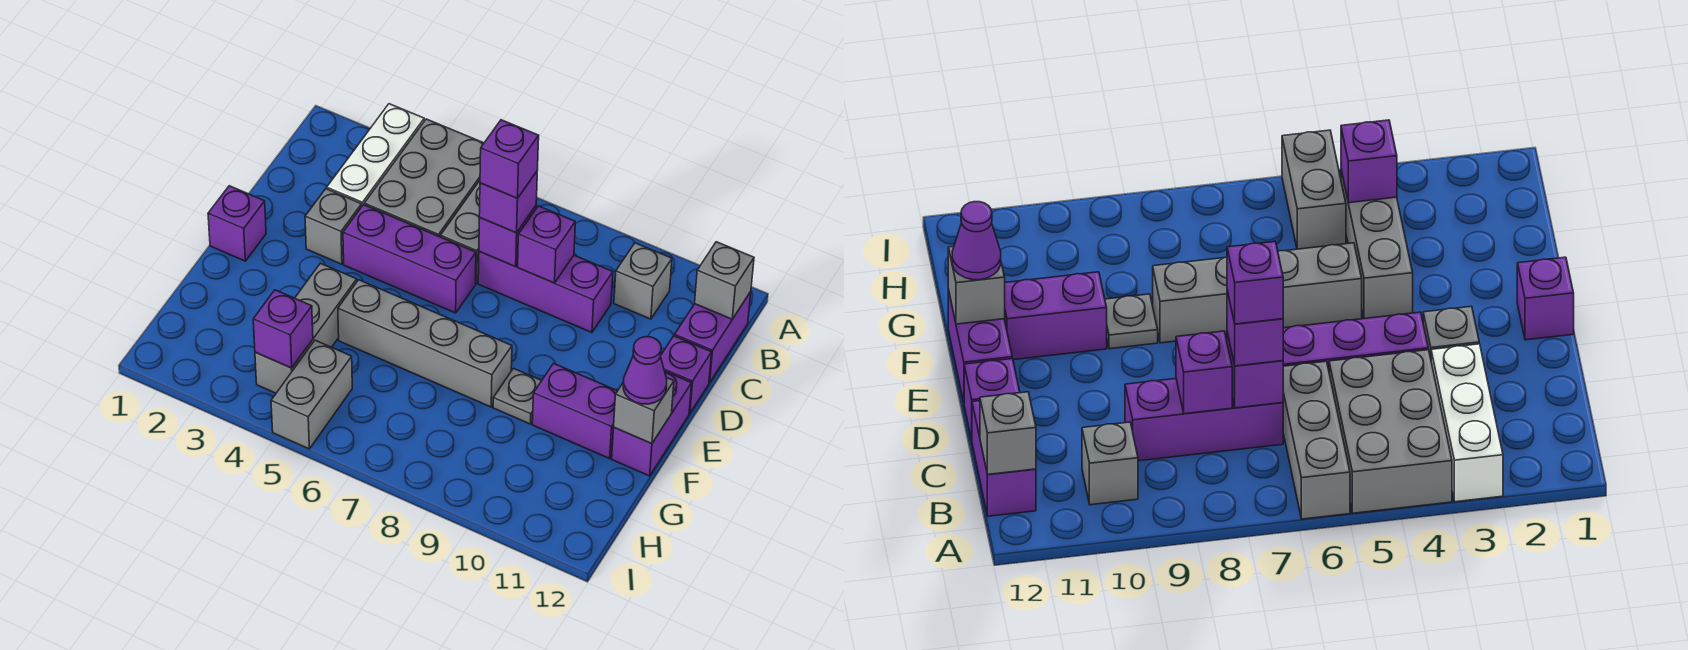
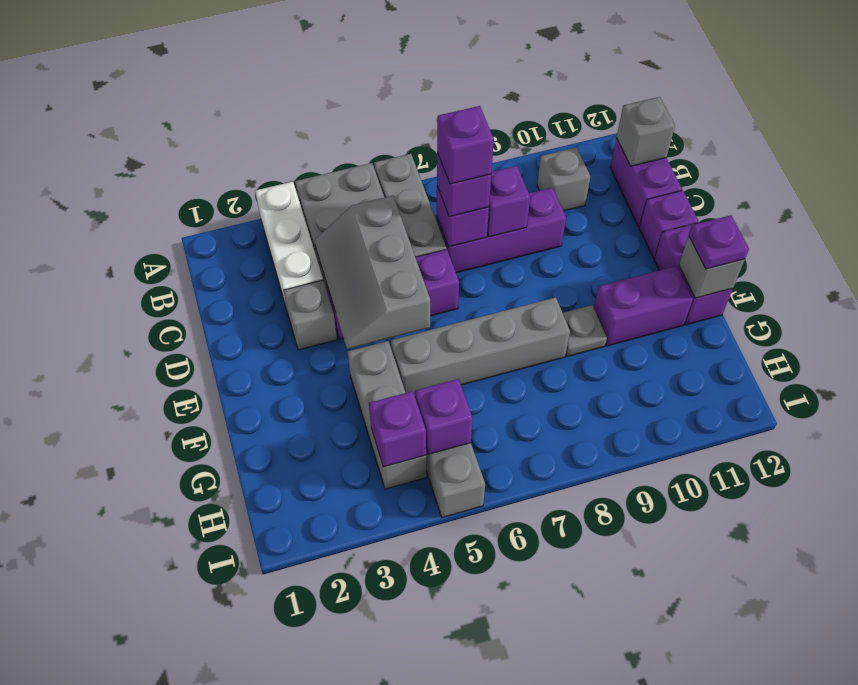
none -> grey 2x3 slope [314,196,430,349]
purple 1x1 brick [208,186,266,261] -> purple 1x1 brick moved to [415,379,473,454]
purple 1x1 cone [623,337,667,404] -> purple 1x1 plate [689,215,749,269]

